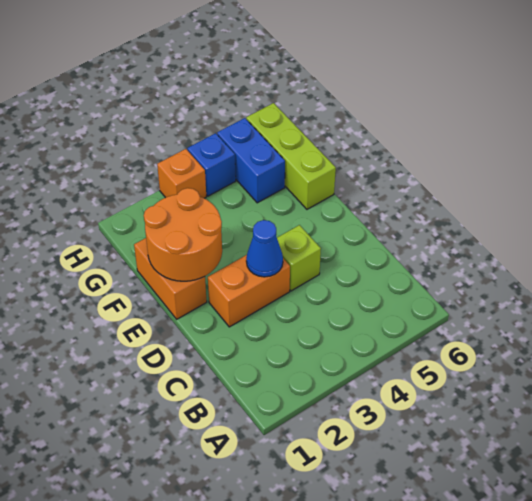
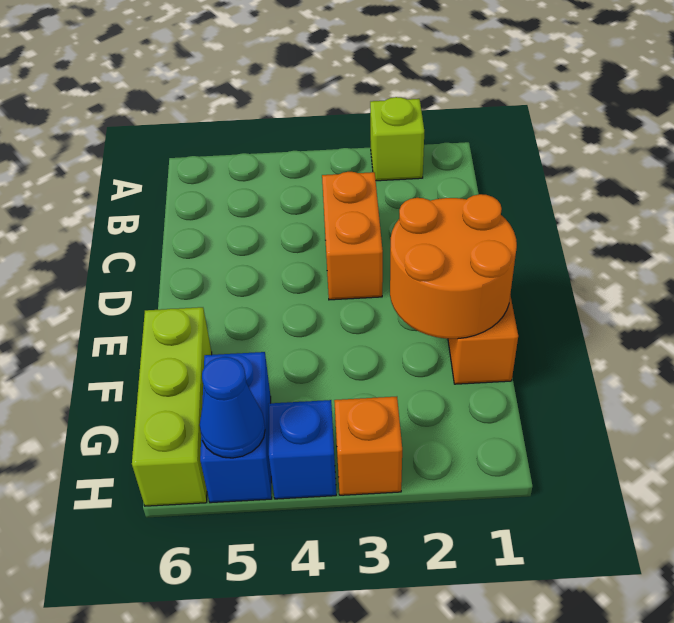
orange 1x2 brick [208,255,290,327] -> orange 1x2 brick turned to [322,172,383,300]
blue 1x1 cone [246,220,283,277] -> blue 1x1 cone moved to [200,357,265,458]
lime 1x1 brick [277,225,321,291] -> lime 1x1 brick moved to [370,97,424,181]

